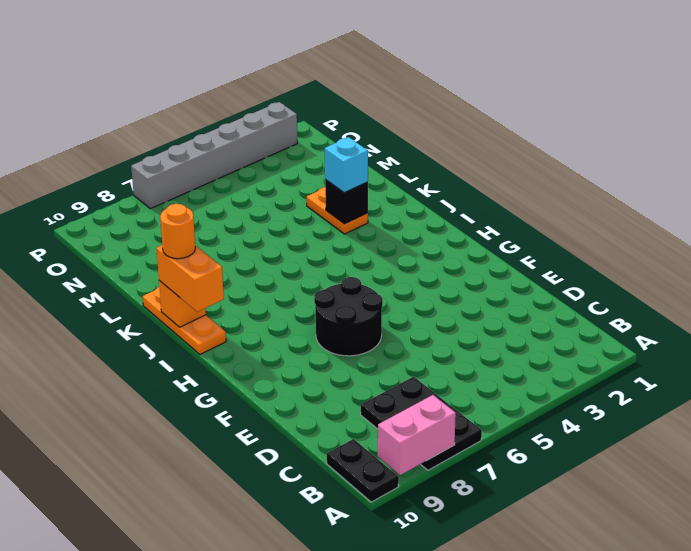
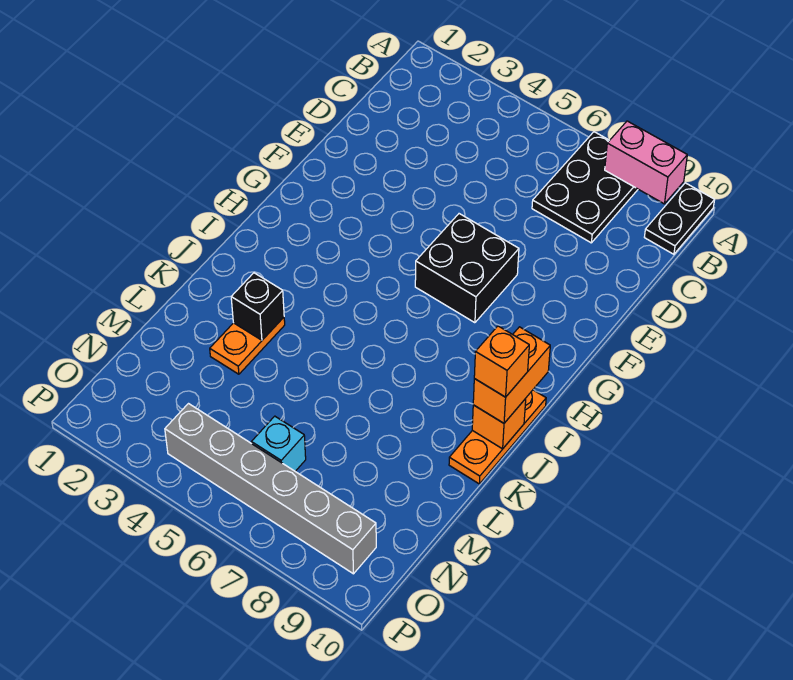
black 2x2 round brick [314,277,383,356] -> black 2x2 brick [415,214,519,323]
orange 1x1 round brick [160,204,195,259] -> orange 1x1 brick [474,326,529,397]
cyan 1x1 brick [325,137,368,193] -> cyan 1x1 brick moved to [252,416,306,471]
grey 1x6 brick [131,102,297,209] -> grey 1x6 brick moved to [165,404,376,574]

